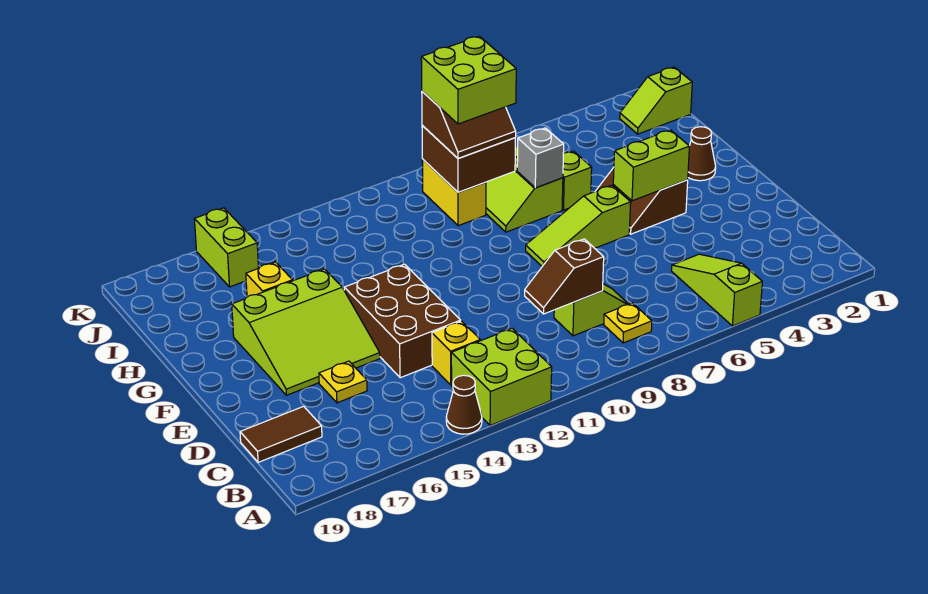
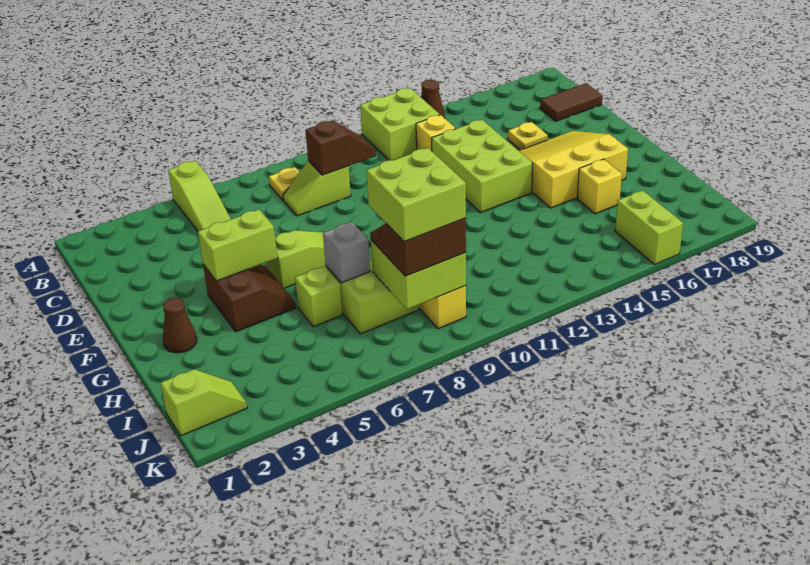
brown 2x3 brick [344,264,461,378] -> lime 2x3 brick [432,120,533,213]
lime 3x3 slope [232,269,380,395] -> yellow 3x3 slope [519,131,628,208]
brown 2x2 brick [422,126,515,192] -> lime 2x2 brick [371,240,466,309]

